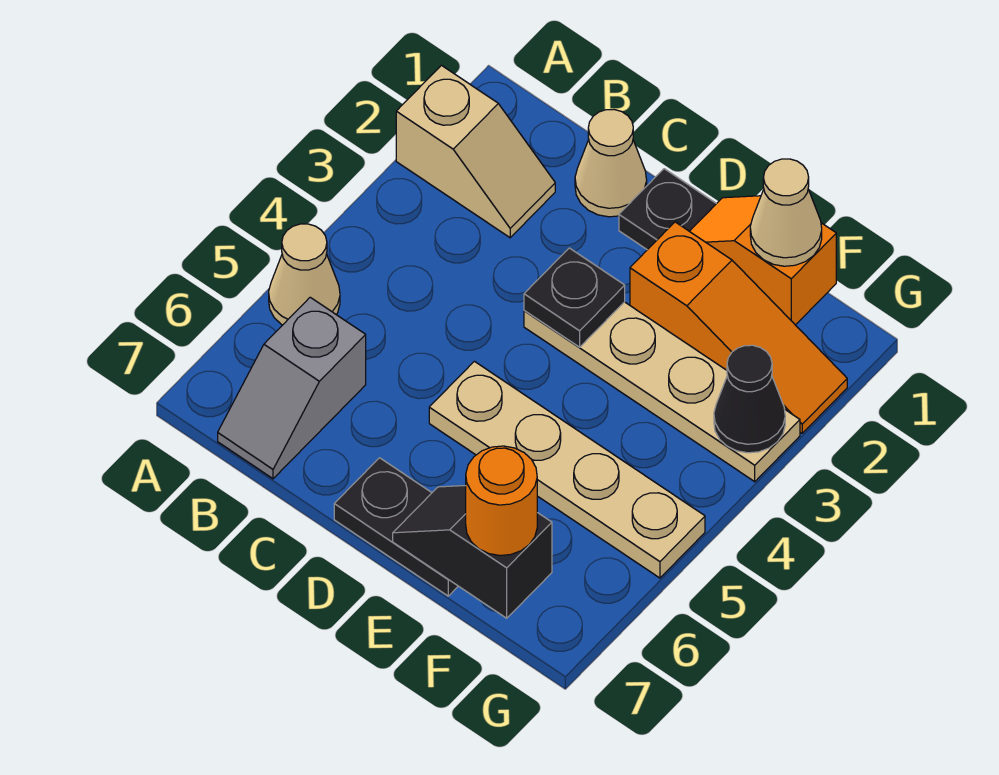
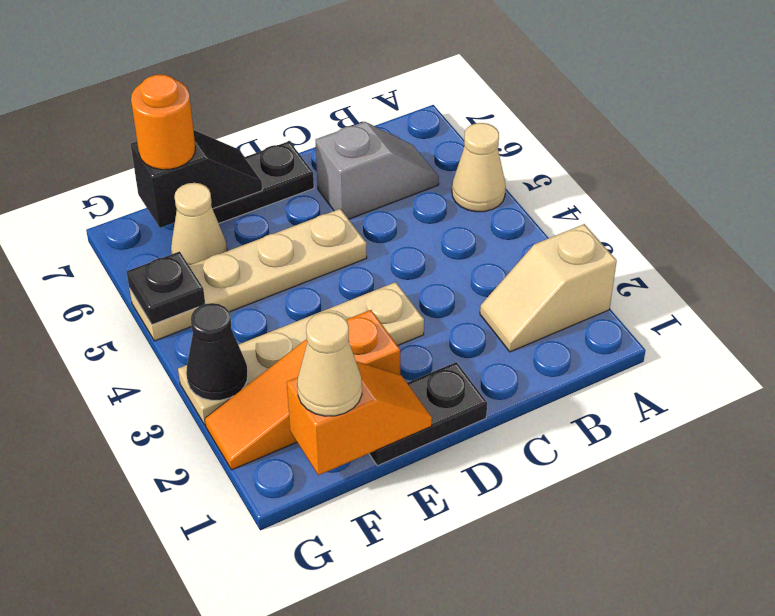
grey 1x2 slope [218,297,366,479] -> grey 1x2 slope turned to [315,122,439,219]
tan 1x1 cone [575,110,647,217] -> tan 1x1 cone moved to [171,183,227,265]
black 1x1 plate [524,248,625,347] -> black 1x1 plate moved to [127,252,205,325]

